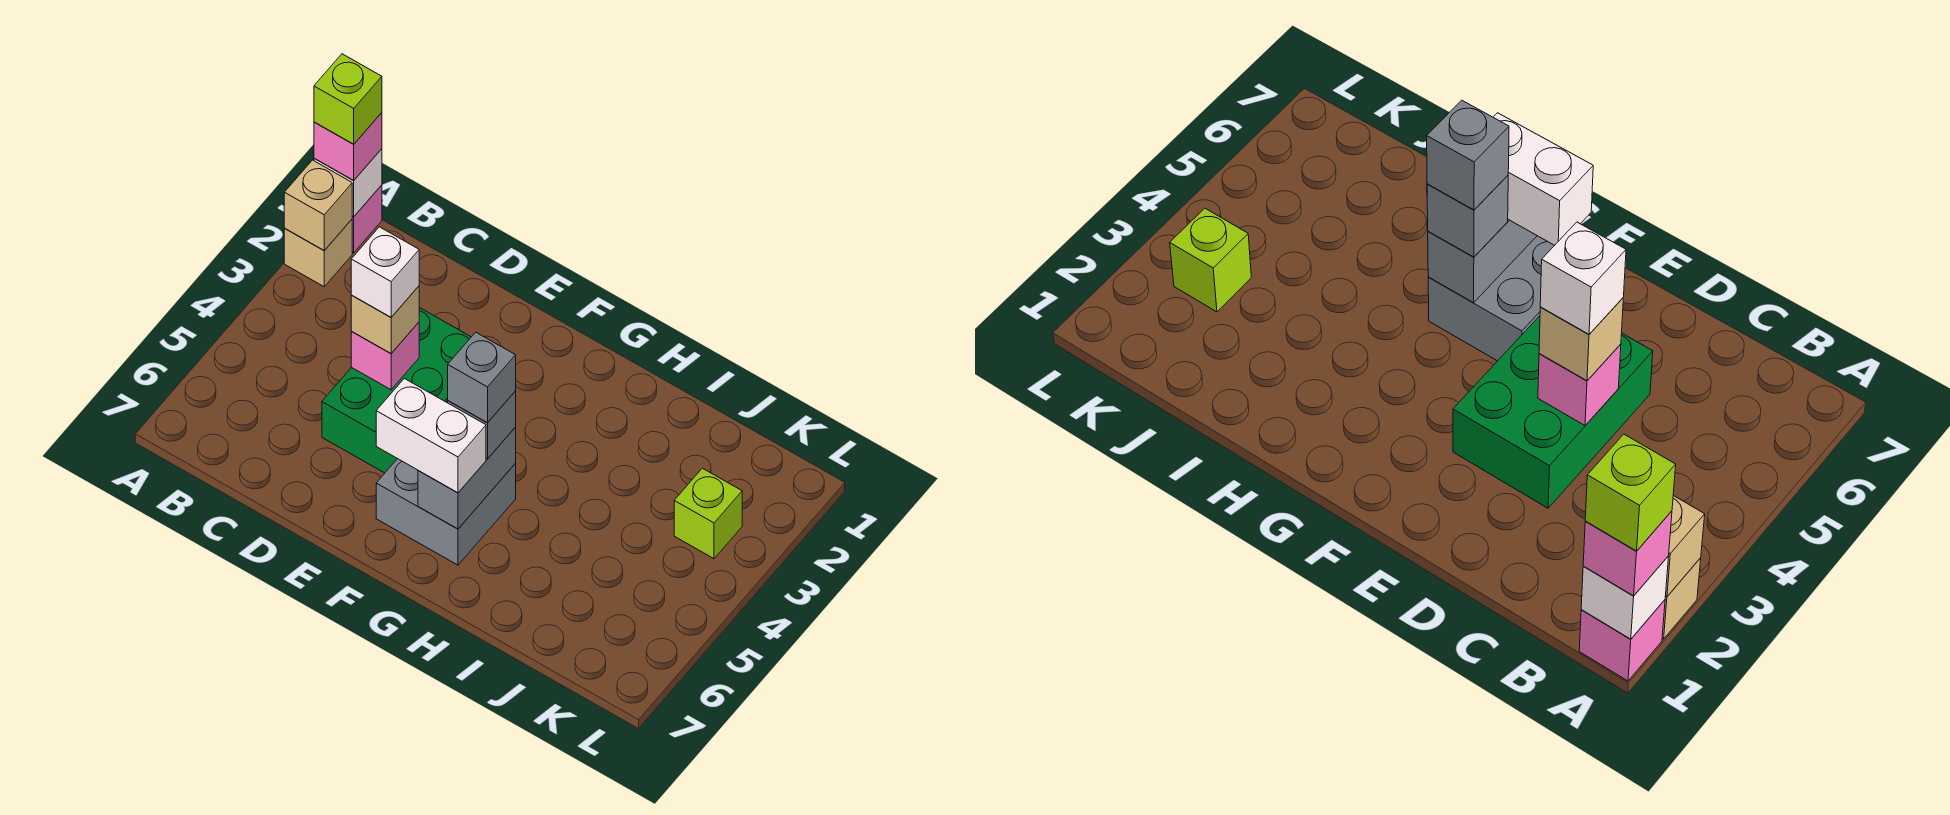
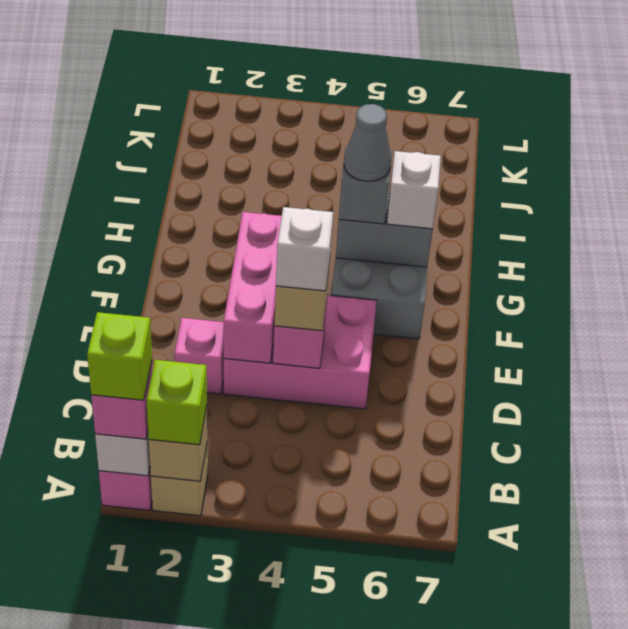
none -> pink 1x1 brick [174,318,224,394]
green 2x3 brick [322,308,471,473] -> pink 2x3 brick [224,295,377,409]
none -> pink 1x3 brick [224,212,282,363]
white 1x2 brick [376,379,486,493] -> white 1x1 brick [387,151,441,229]
grey 1x1 brick [448,332,516,423] -> grey 1x1 cone [344,104,391,181]
lime 1x1 brick [674,468,742,559] -> lime 1x1 brick moved to [146,360,207,445]

